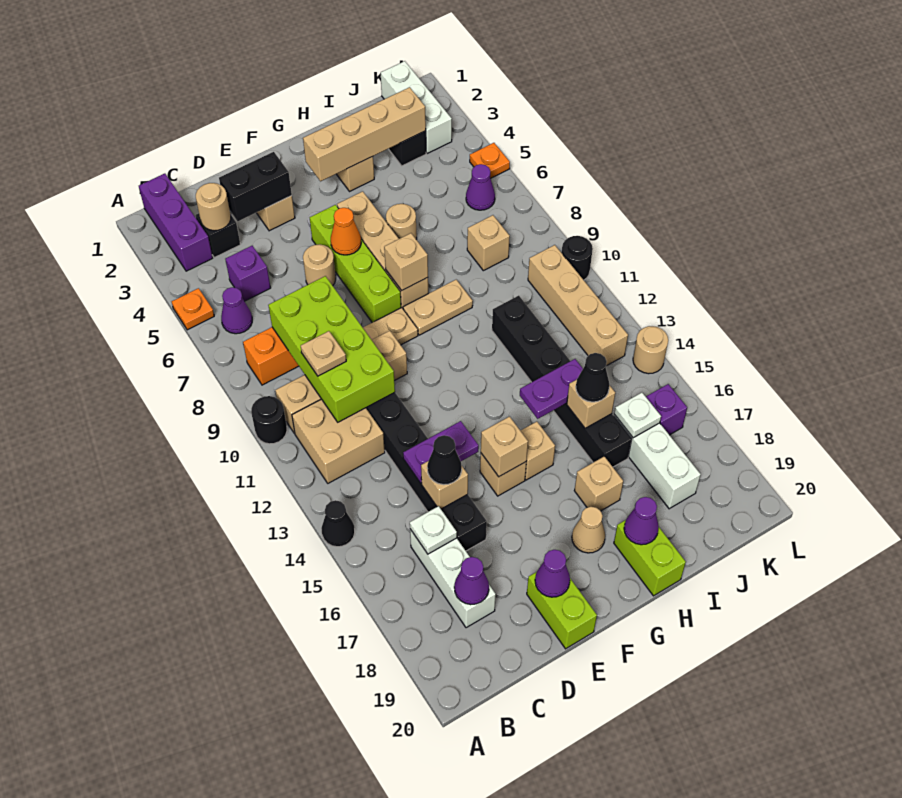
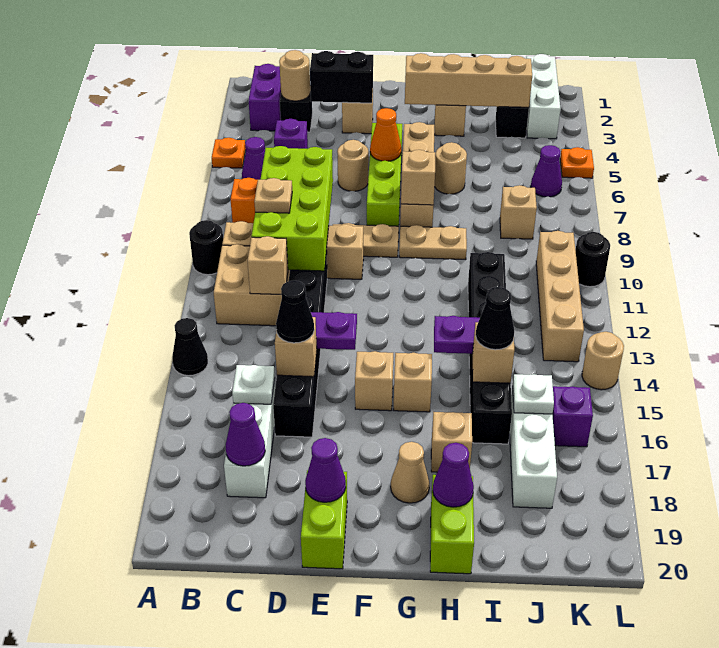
purple 1x3 brick [139,174,213,271] -> purple 1x2 brick [248,64,281,131]
tan 1x1 brick [481,417,528,477] -> tan 1x1 brick moved to [248,236,288,294]

